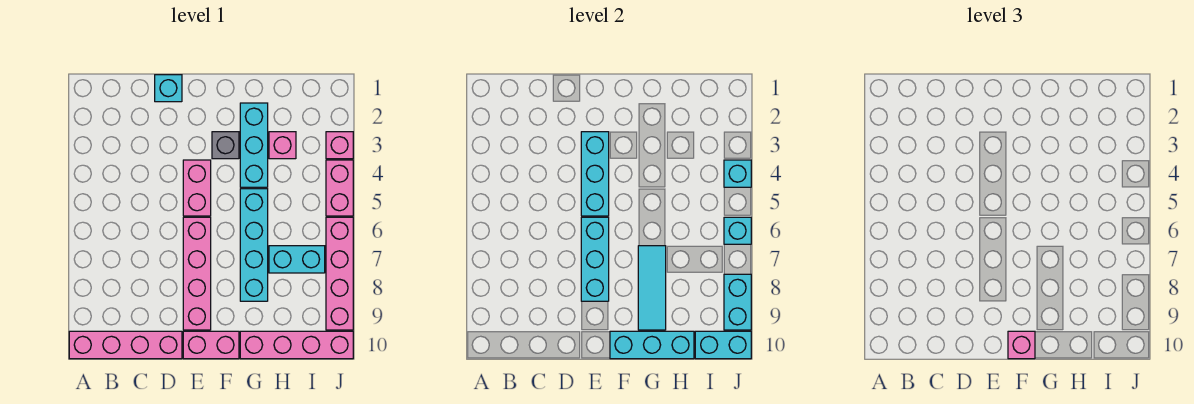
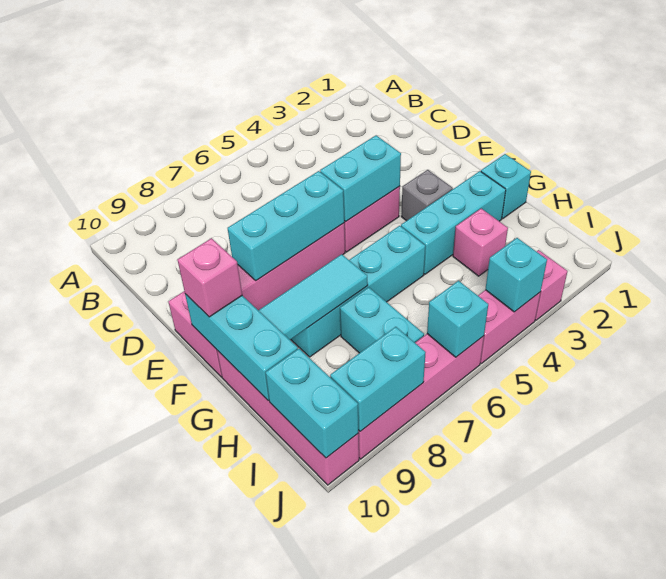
pink 1x4 brick [69,331,182,359] -> none
cyan 1x1 brick [155,75,182,102] -> cyan 1x1 brick moved to [481,154,531,219]
cyan 1x3 brick [581,132,609,216] -> cyan 1x2 brick [320,135,401,222]

